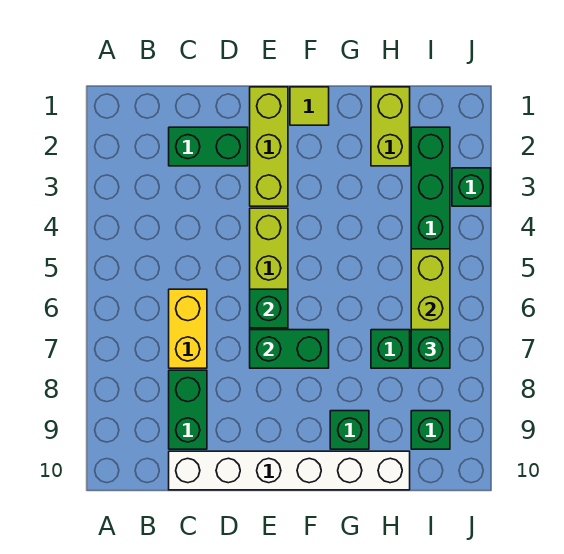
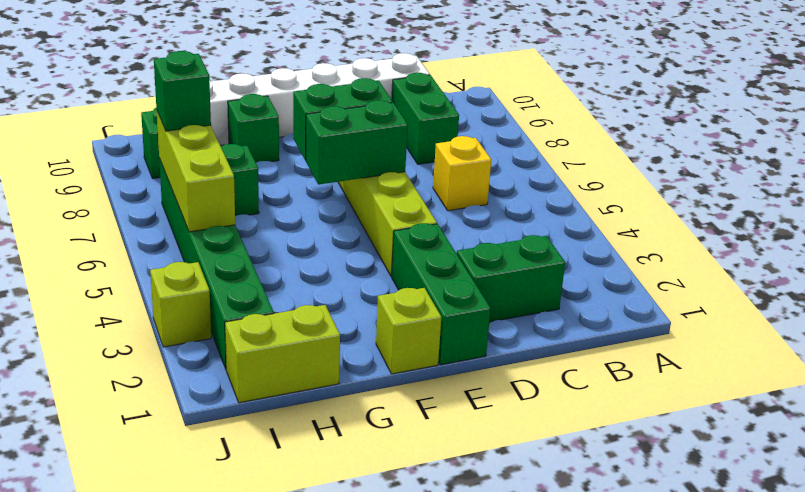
yellow 1x2 brick [169,289,207,368] -> yellow 1x1 brick [433,136,491,211]
lime 1x3 brick [250,87,288,206] -> green 1x3 brick [392,223,491,365]
green 1x1 brick [250,289,288,328] -> green 1x2 brick [306,100,408,185]
lime 1x1 tile [290,87,329,125] -> lime 1x1 brick [376,288,441,374]
lime 1x2 brick [371,87,410,166] -> lime 1x2 brick turned to [225,305,340,403]
green 1x1 brick [452,168,491,206] -> lime 1x1 brick [150,262,211,347]

